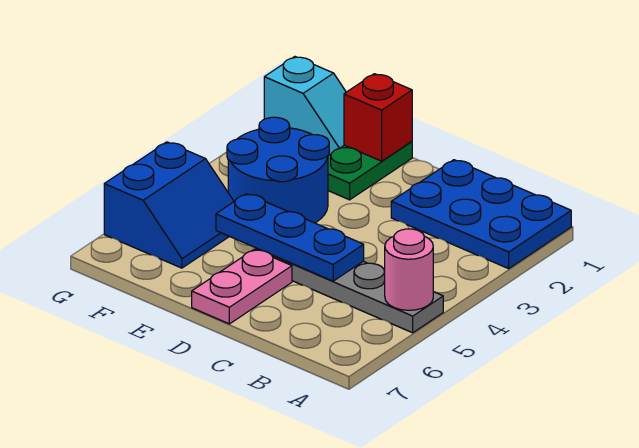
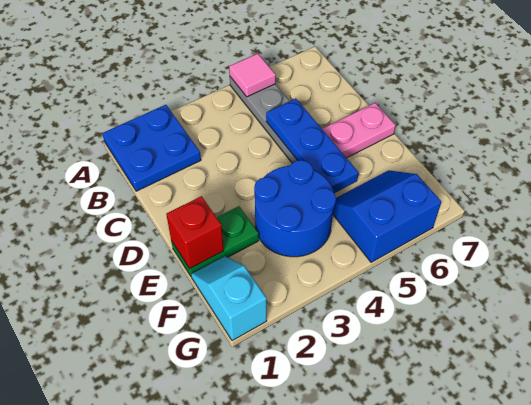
blue 2x3 plate [391,160,571,269] -> blue 2x2 plate [102,105,201,191]
pink 1x1 round brick [384,229,433,310] -> pink 1x1 tile [229,54,276,97]

